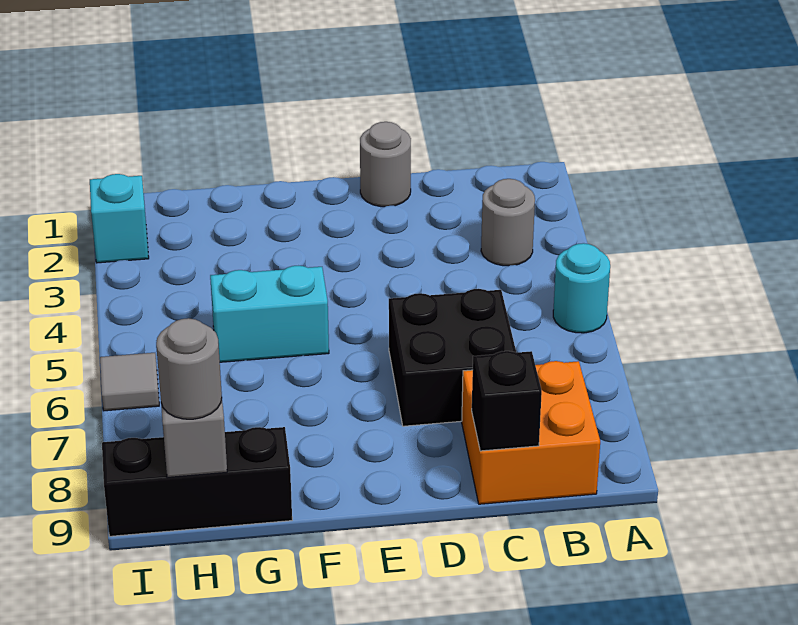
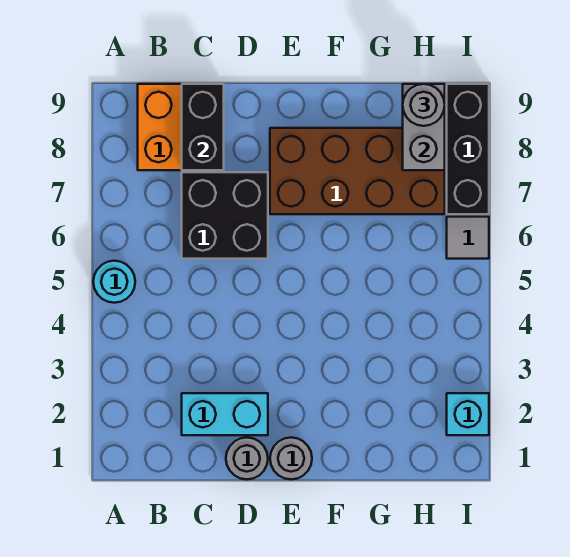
grey 1x1 round brick [481,179,535,266] -> grey 1x1 round brick moved to [270,438,312,479]
black 1x1 brick [472,351,542,451] -> black 1x2 brick [182,84,224,170]
none -> brown 2x4 brick [270,128,445,214]
cyan 1x2 brick [210,266,329,362] -> cyan 1x2 brick moved to [182,393,268,435]
black 1x3 brick [102,427,292,536] -> black 1x3 brick turned to [447,84,489,214]

